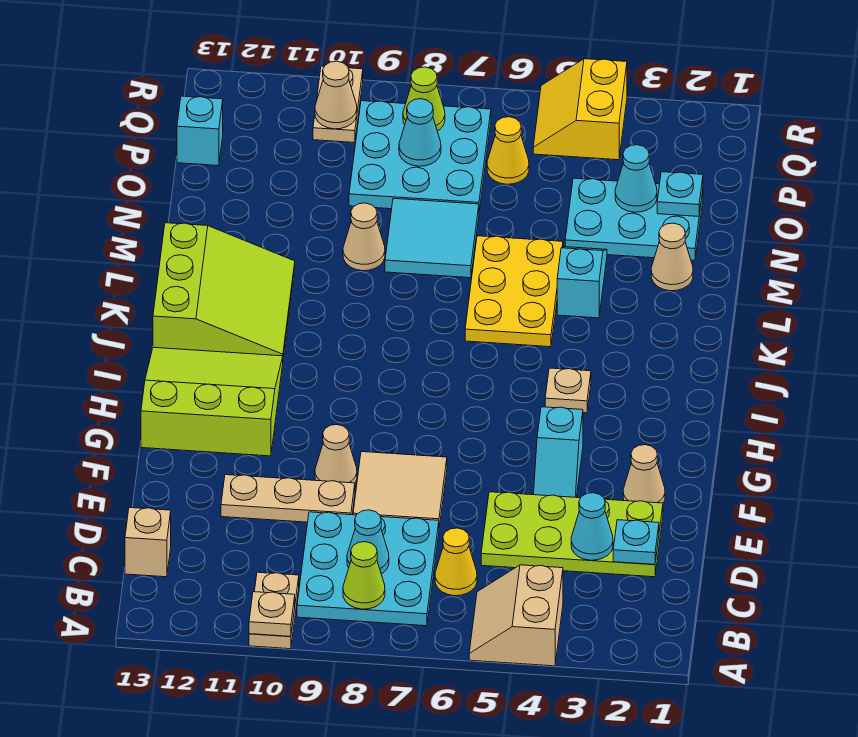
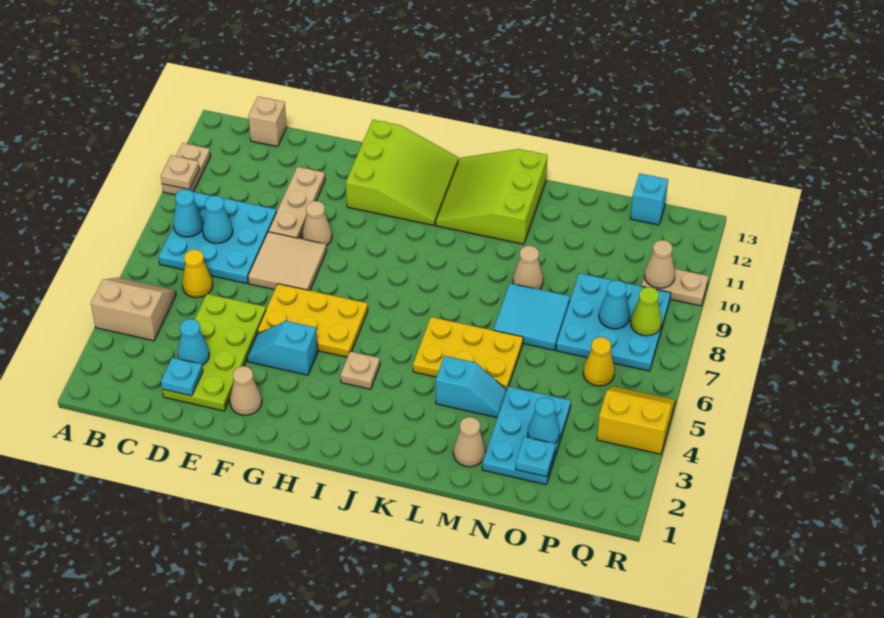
tan 1x2 plate [249,572,299,649] -> tan 1x2 plate turned to [162,143,210,195]
lime 1x1 cone [343,542,385,609] -> cyan 1x1 cone [173,189,203,237]
none -> yellow 2x3 plate [257,284,368,357]
lime 3x3 slope [153,223,295,357] -> lime 3x3 slope turned to [436,149,548,244]

